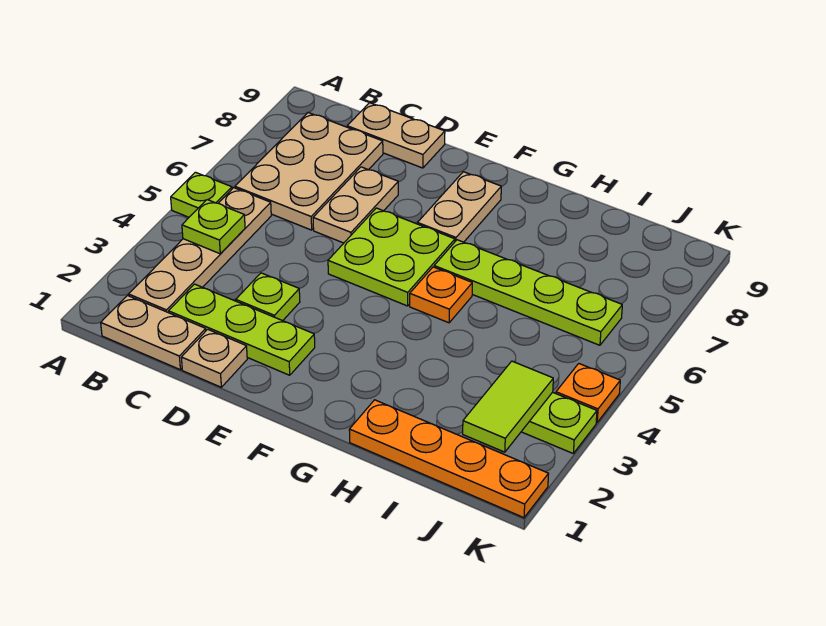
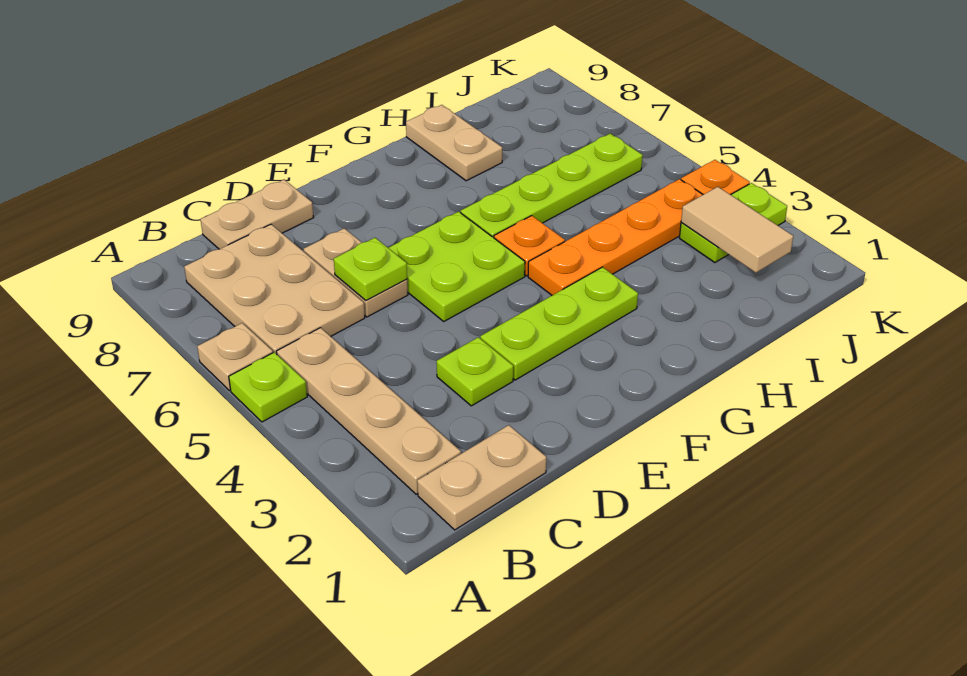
lime 1x1 plate [182,200,245,254] -> lime 1x1 plate moved to [334,238,407,300]
lime 1x3 plate [169,284,315,375] -> lime 1x3 plate moved to [480,267,638,380]
tan 1x1 plate [181,329,247,387] -> tan 1x1 plate moved to [197,323,273,391]
tan 1x2 plate [418,172,501,242] -> tan 1x2 plate moved to [406,105,502,181]
orange 1x4 plate [349,400,548,518] -> orange 1x4 plate moved to [528,179,703,295]
lime 1x2 tile [463,361,553,452] -> tan 1x2 tile [681,187,793,273]

